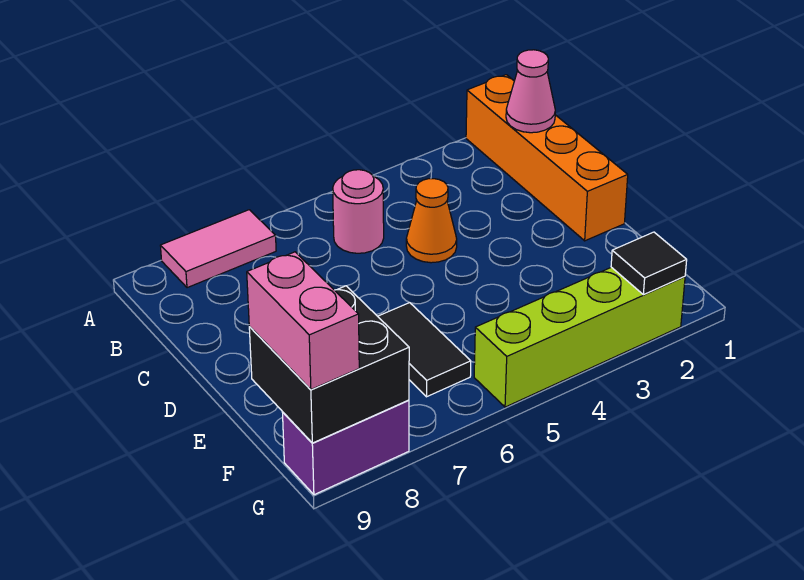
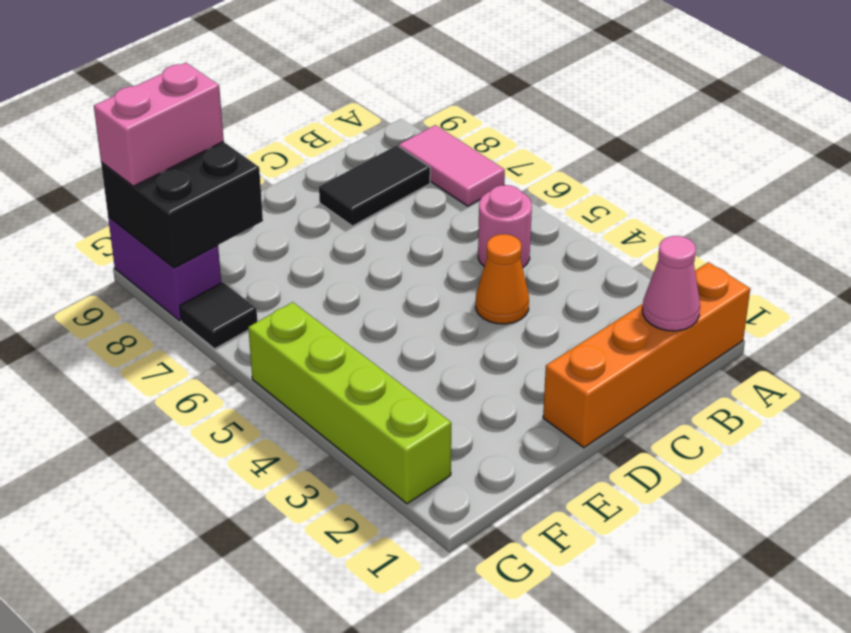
black 1x2 tile [378,303,471,397] -> black 1x2 tile moved to [319,145,430,226]
black 1x1 tile [611,232,687,295] -> black 1x1 tile moved to [180,282,257,349]

